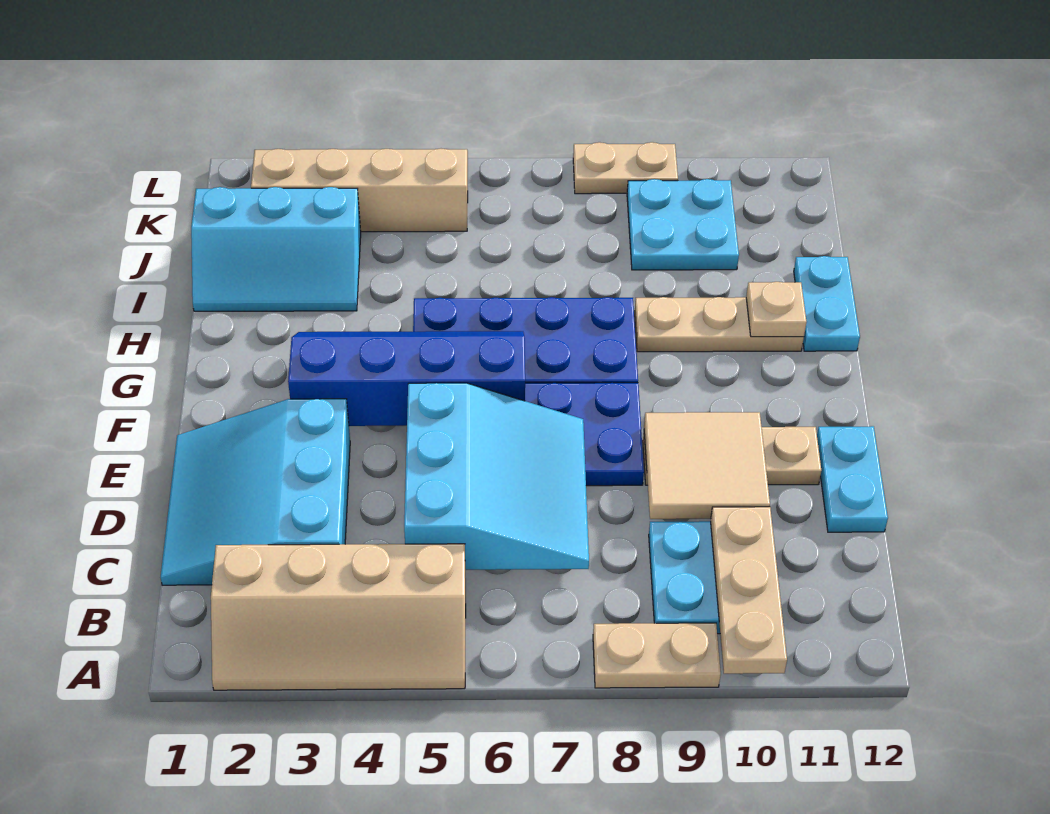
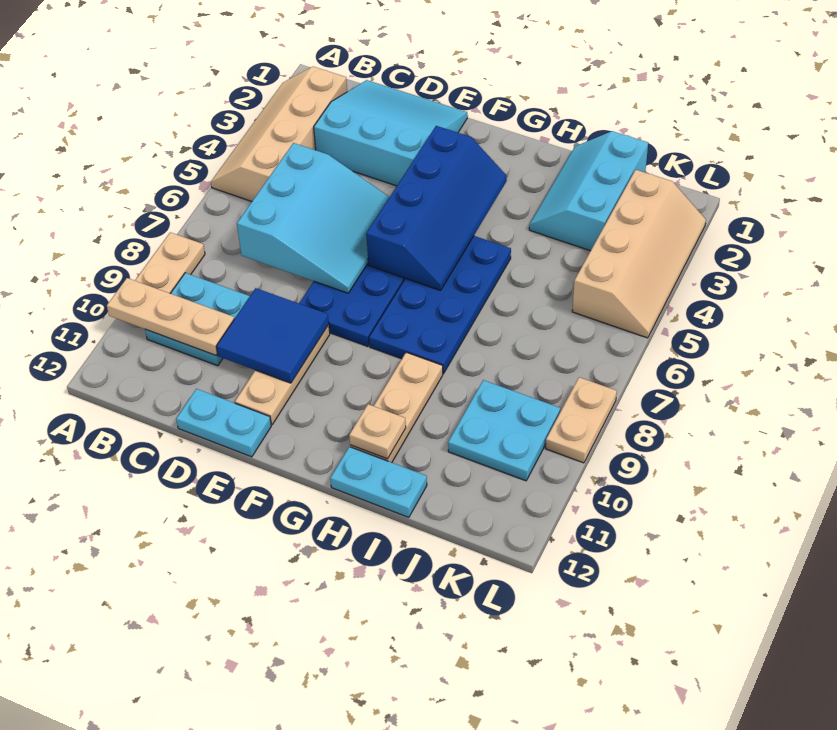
cyan 3x3 slope [404,383,589,570] -> cyan 3x3 slope turned to [237,143,389,293]
tan 2x2 tile [644,412,770,519] -> blue 2x2 tile [216,288,329,383]

